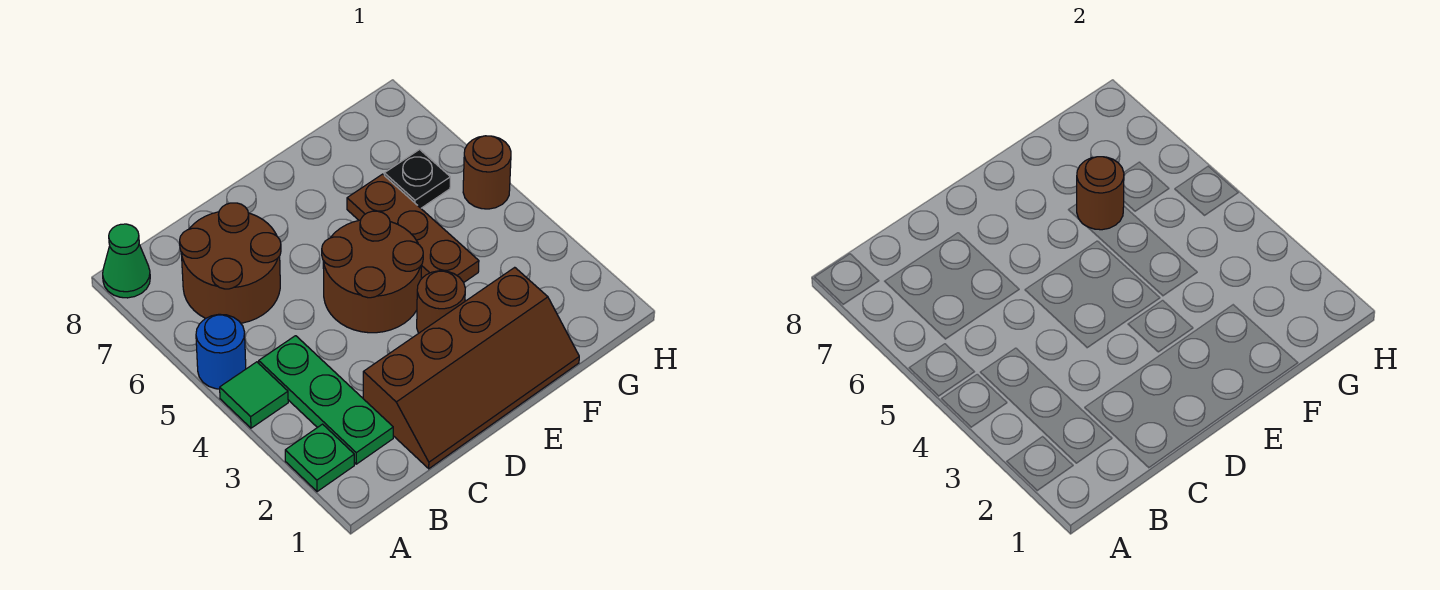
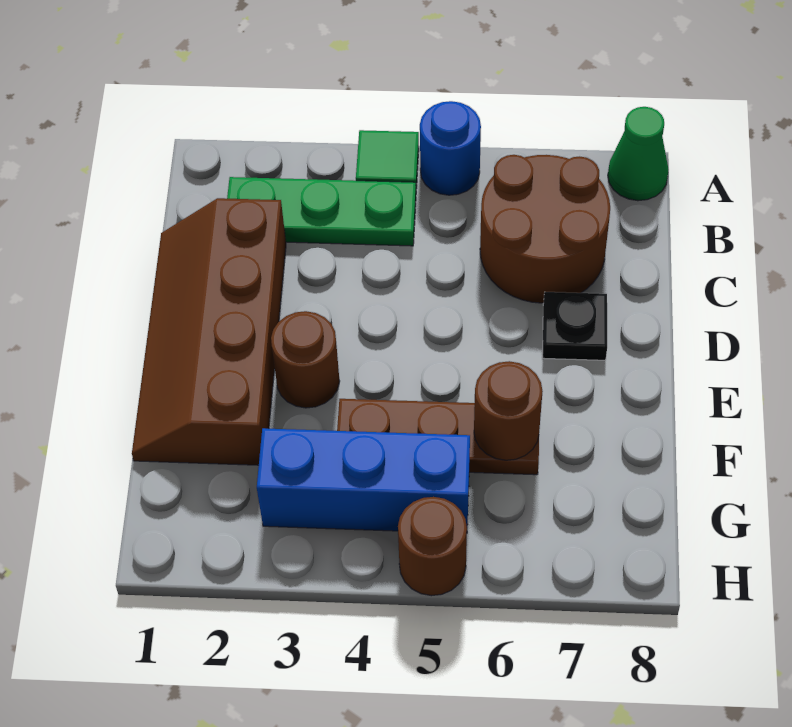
green 1x1 plate [285,424,354,492] -> none
brown 2x2 round brick [322,211,423,333] -> none
none -> blue 1x3 brick [257,428,470,531]
black 1x1 plate [384,150,450,208] -> black 1x1 plate moved to [543,292,607,360]

